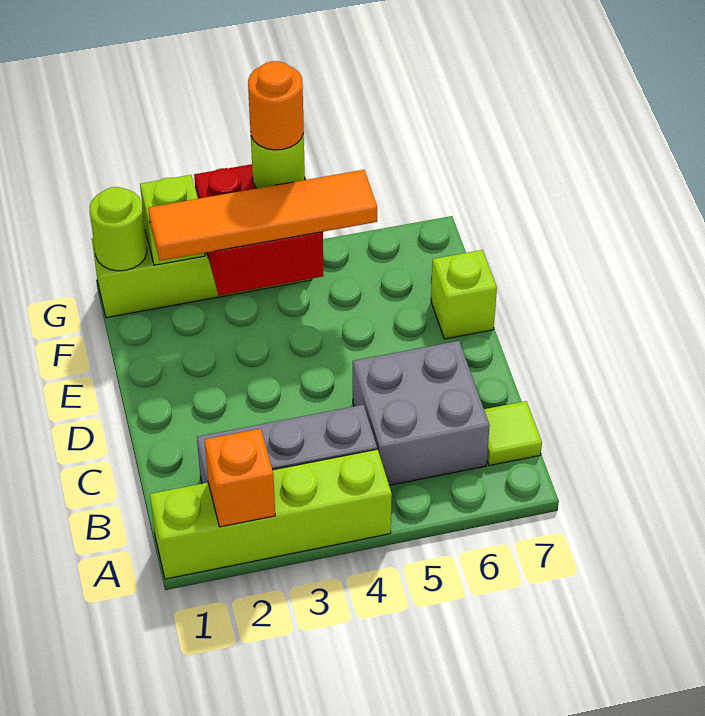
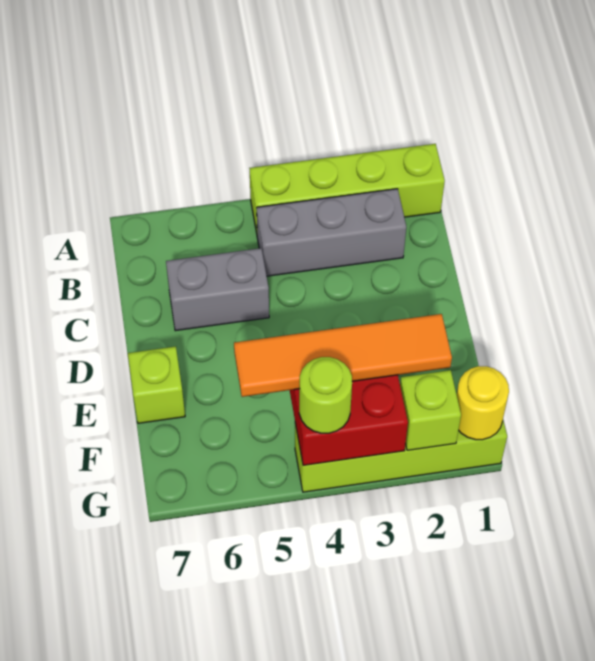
orange 1x1 brick [205,429,275,527] -> none
grey 2x2 brick [353,341,490,485] -> grey 1x2 brick [166,248,269,331]
lime 1x1 tile [484,401,542,466] -> none
lime 1x1 round brick [90,187,147,271] -> yellow 1x1 round brick [457,366,509,440]
orange 1x1 round brick [248,61,304,150] -> none

